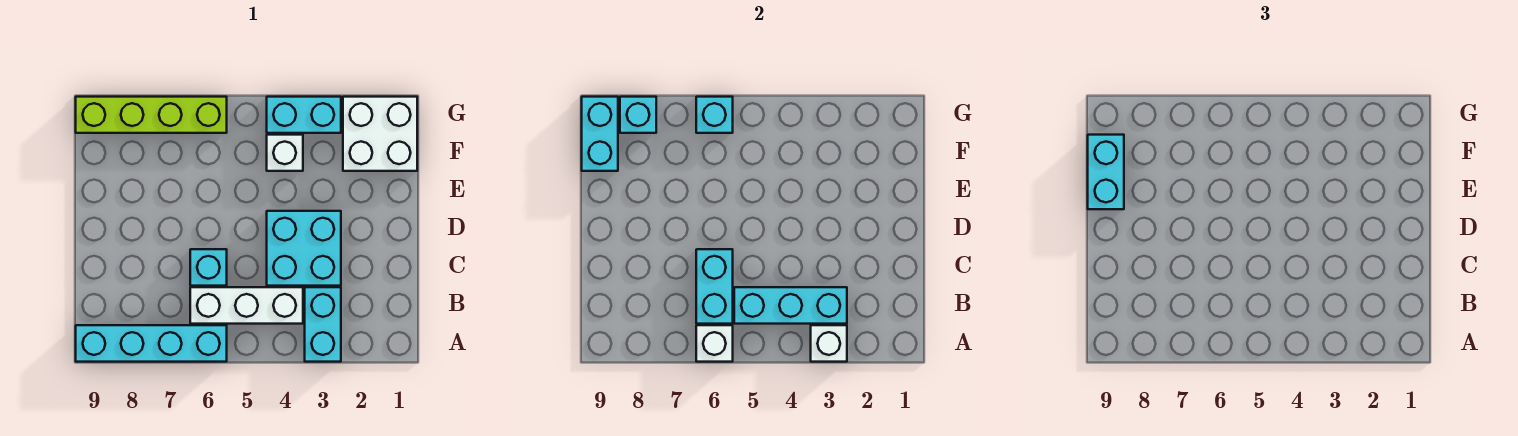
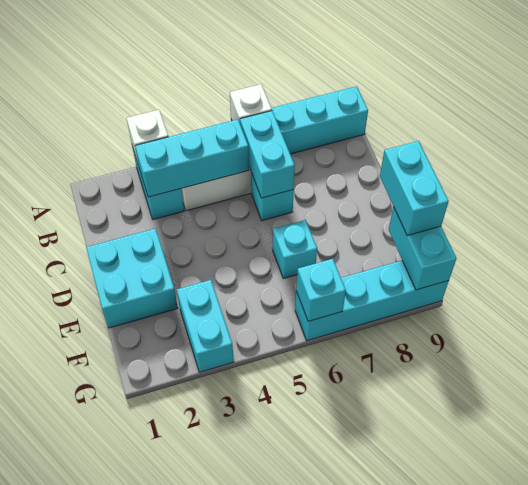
cyan 2x2 brick [267,211,341,286] -> cyan 2x2 brick moved to [86,228,178,328]
white 2x2 brick [343,97,417,171] -> none
white 1x1 brick [267,135,303,171] -> none
cyan 1x2 brick [267,97,341,133] -> cyan 1x2 brick turned to [177,280,234,372]
lime 1x4 brick [76,97,227,133] -> cyan 1x4 brick [295,261,449,341]
cyan 1x1 brick [620,97,656,133] -> cyan 1x1 brick moved to [273,220,317,278]

